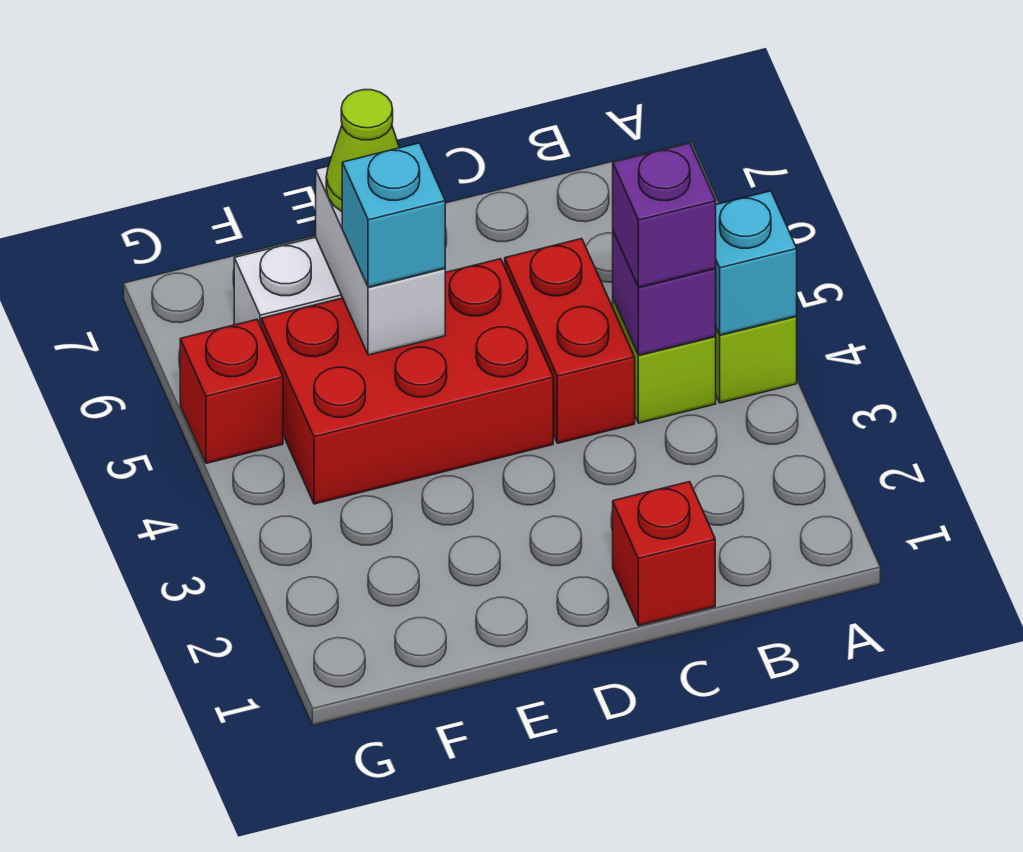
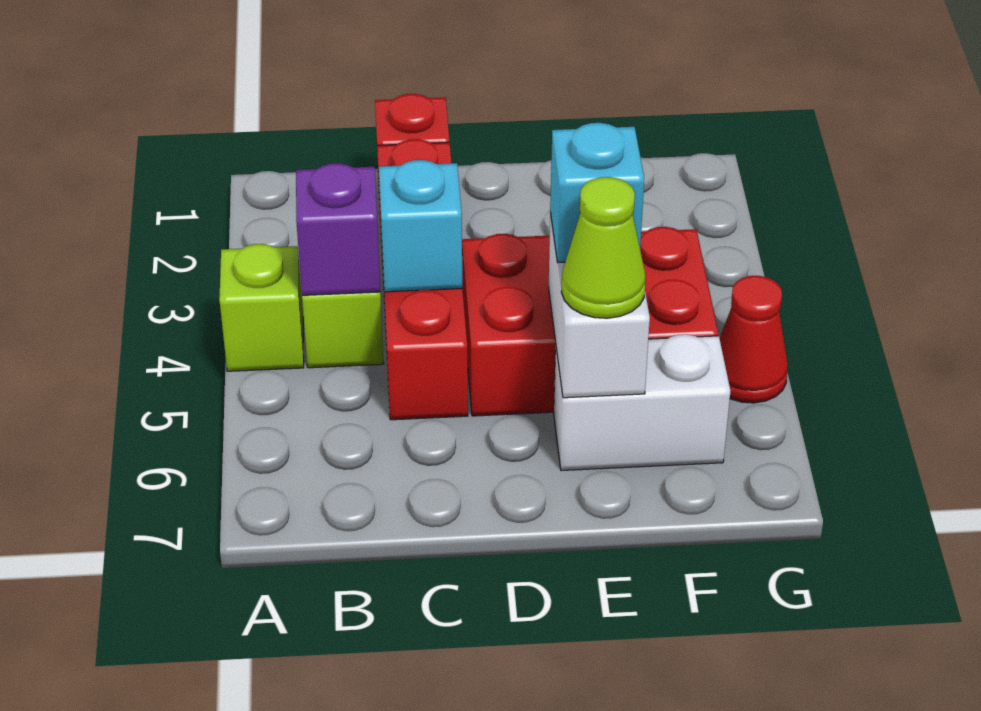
cyan 1x1 brick [716,191,797,335] -> cyan 1x1 brick moved to [379,160,462,292]
purple 1x1 brick [613,143,716,287] -> none
red 1x2 brick [505,239,635,443] -> red 1x4 brick [377,139,468,420]
red 1x1 brick [180,319,283,463] -> red 1x1 cone [720,276,788,403]

